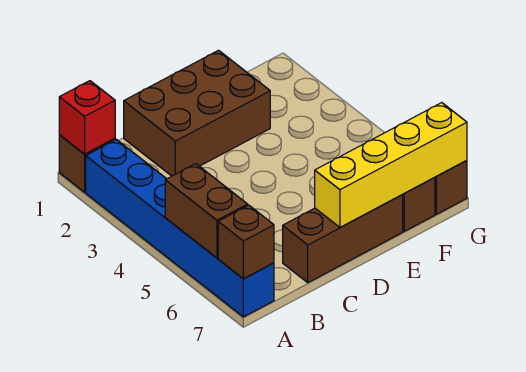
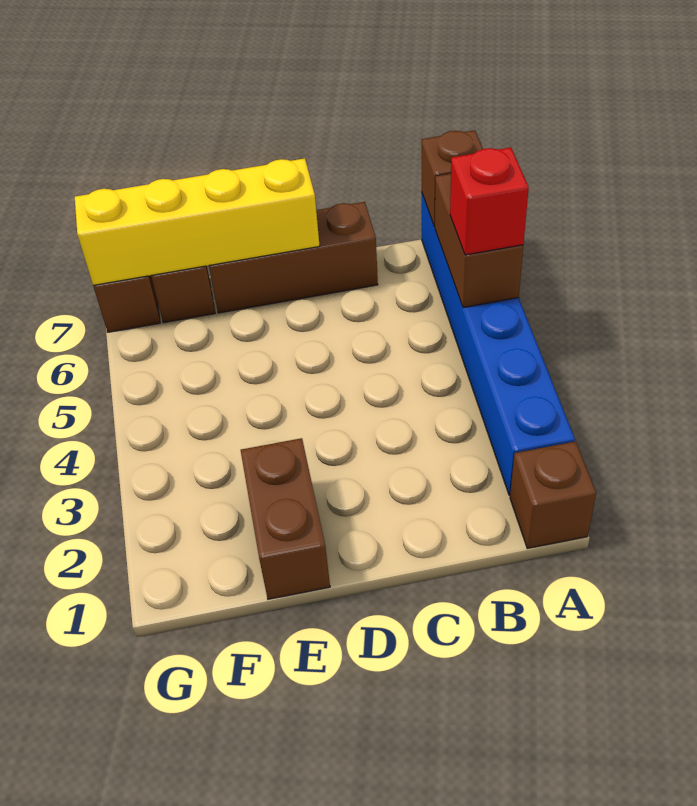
red 1x1 brick [59,81,115,154] -> red 1x1 brick moved to [450,147,529,255]
brown 2x3 brick [124,50,270,176] -> brown 1x2 brick [241,438,330,599]

